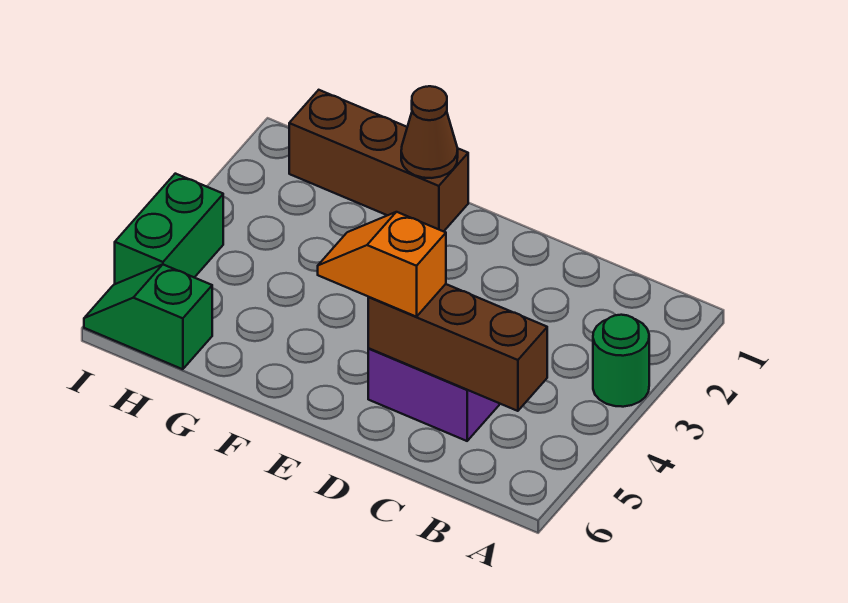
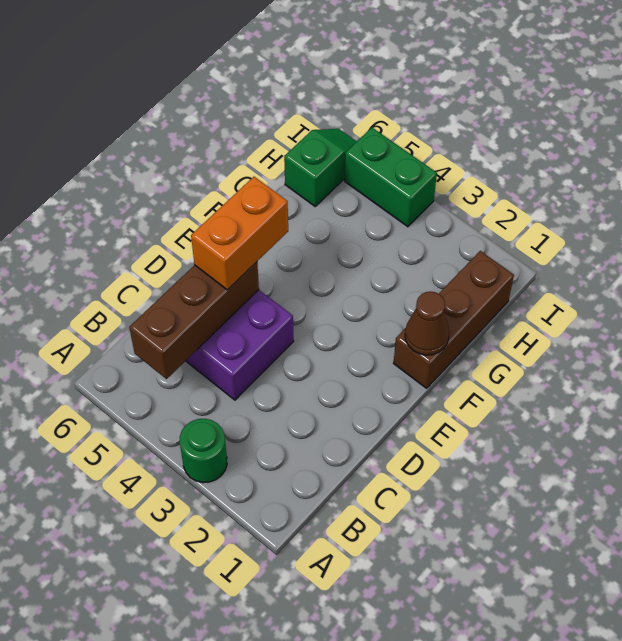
orange 1x2 slope [318,212,446,317] -> orange 1x2 brick [191,177,288,290]

